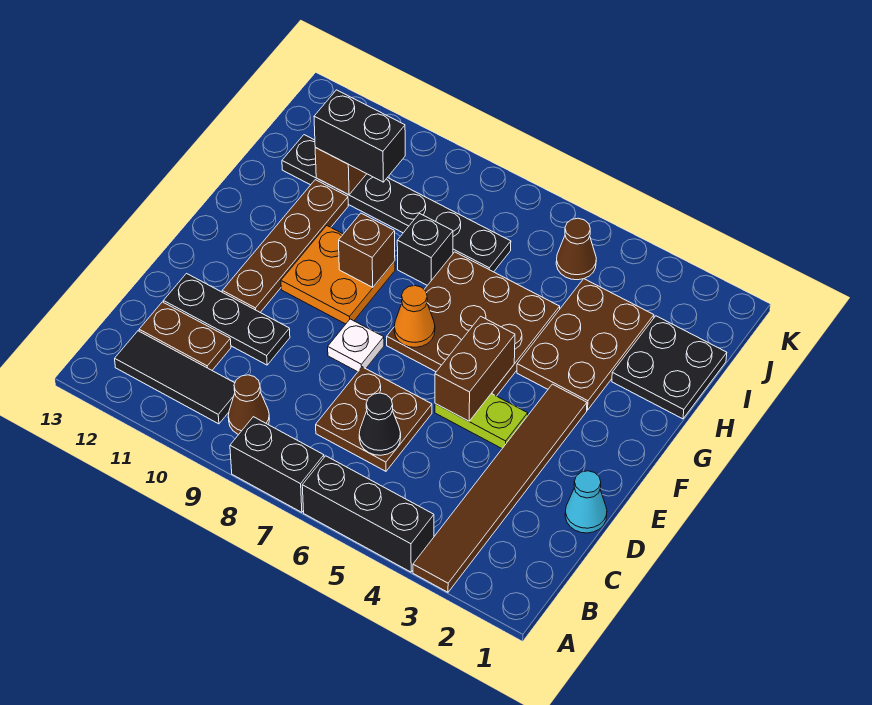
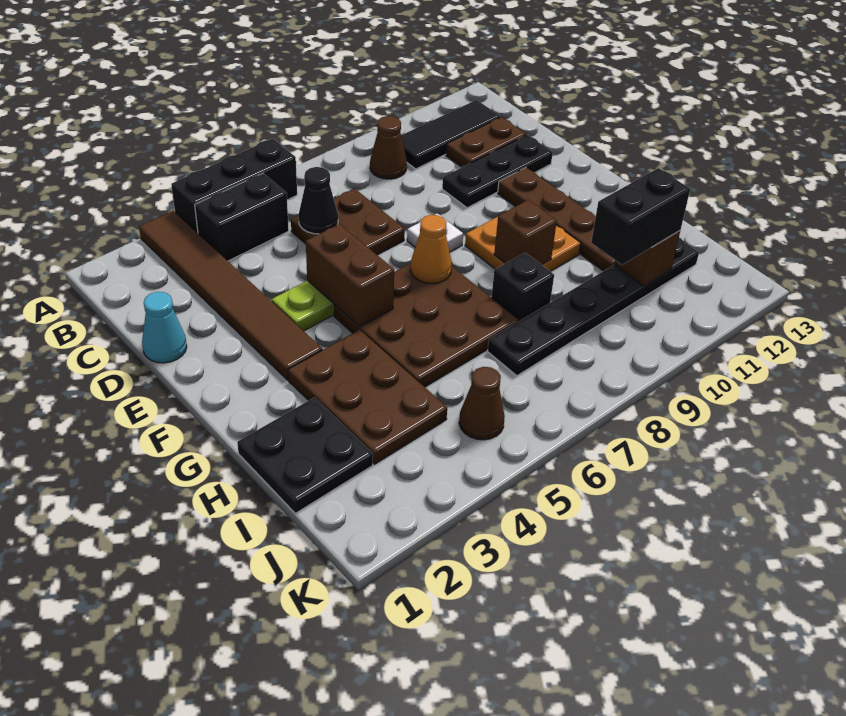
black 1x2 brick [230,417,324,512] -> black 1x2 brick moved to [195,173,289,261]

